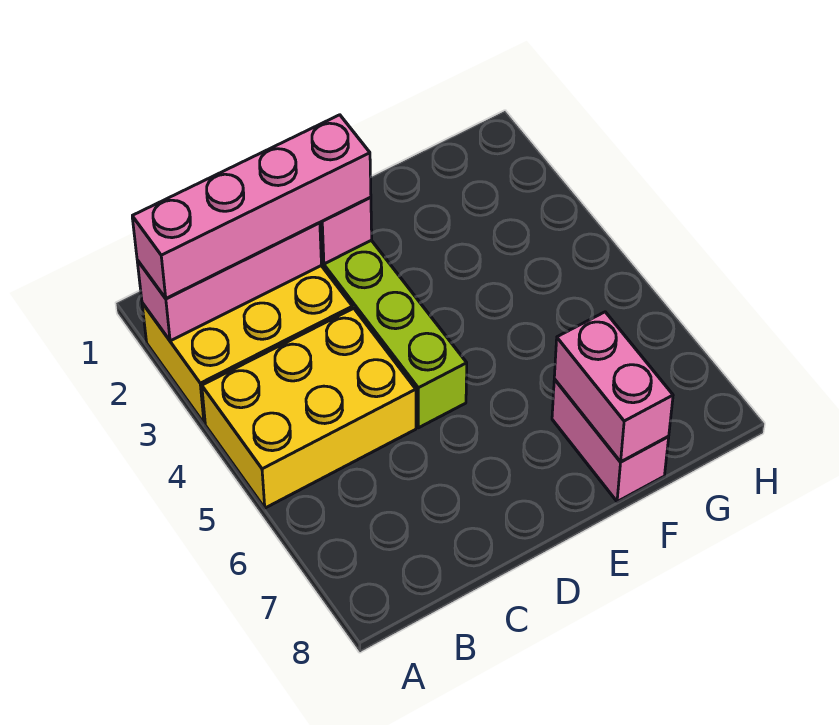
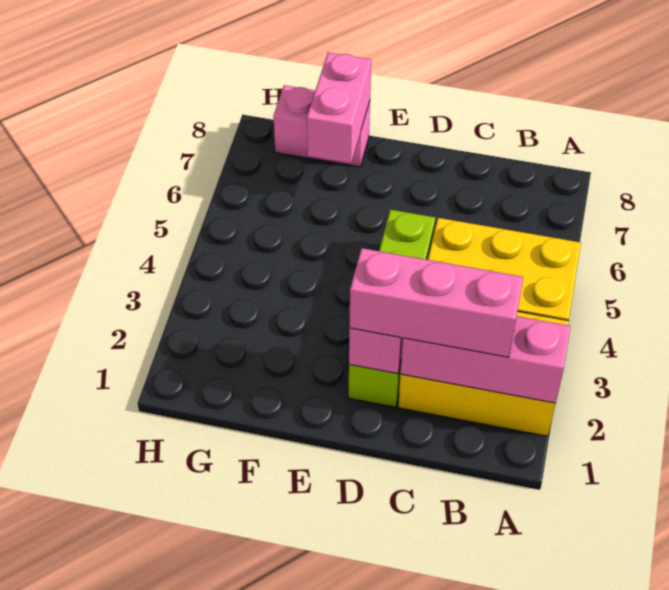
pink 1x4 brick [132,115,371,298] -> pink 1x3 brick [349,248,523,357]
pink 1x2 brick [552,379,669,502] -> pink 1x2 brick turned to [273,85,370,167]

